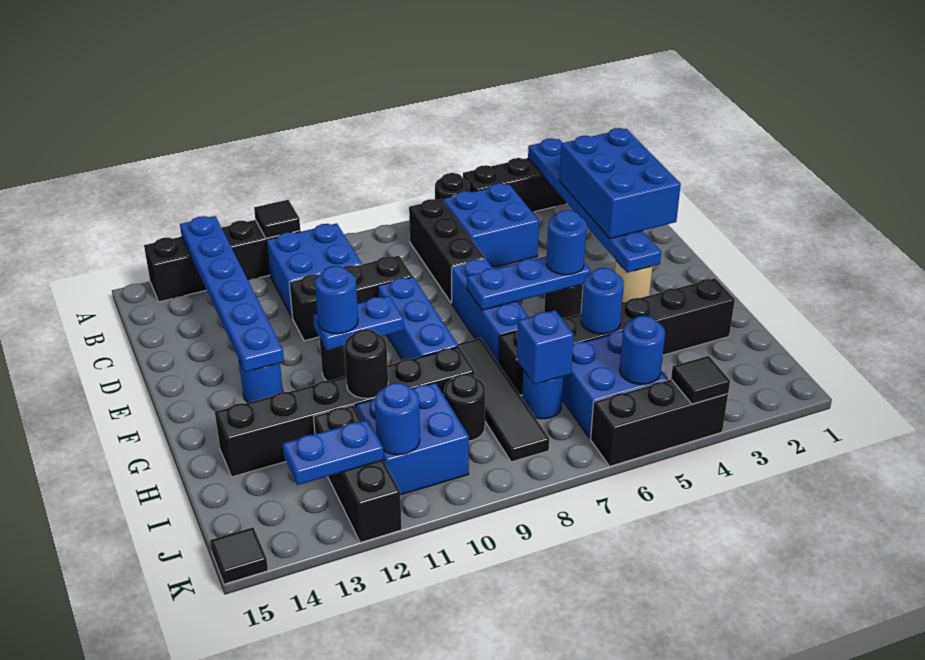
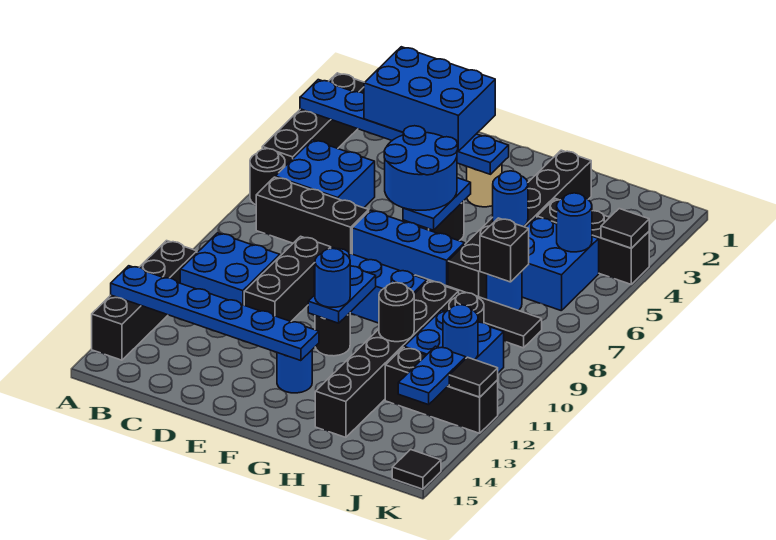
black 1x1 tile [254,200,300,238] -> black 1x1 tile moved to [449,357,498,397]
blue 1x3 plate [467,256,591,310] -> blue 1x2 plate [403,178,471,230]
blue 1x1 round brick [546,210,587,275] -> blue 2x2 round brick [384,126,458,210]
blue 1x1 brick [517,311,574,384] -> black 1x1 brick [480,218,529,282]
black 1x3 brick [591,379,728,466] -> black 1x3 brick turned to [537,199,649,284]

